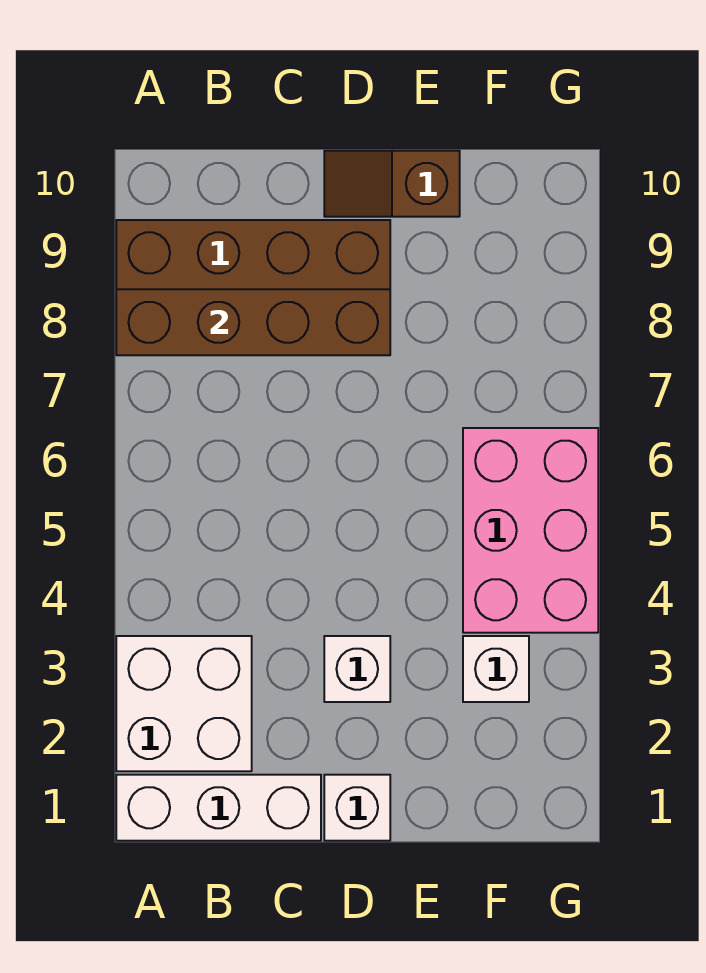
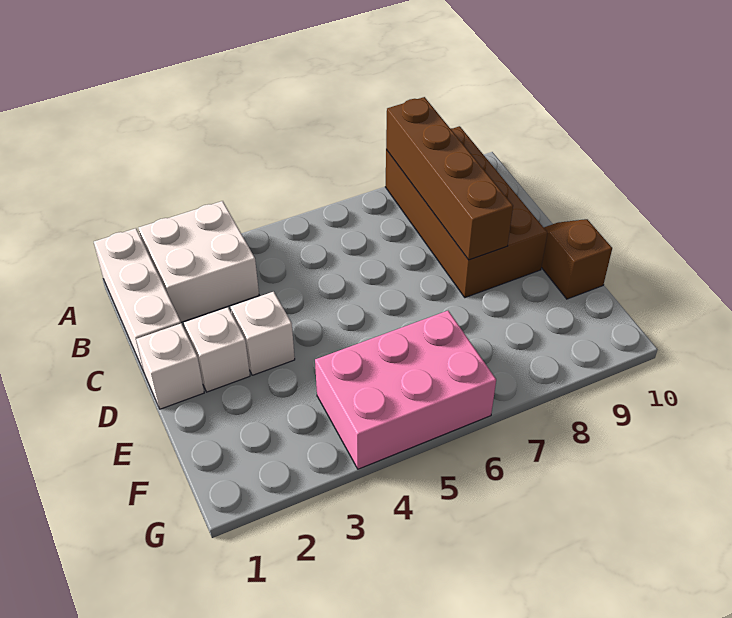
white 1x1 brick [463,636,529,702] -> white 1x1 brick moved to [184,307,250,392]

